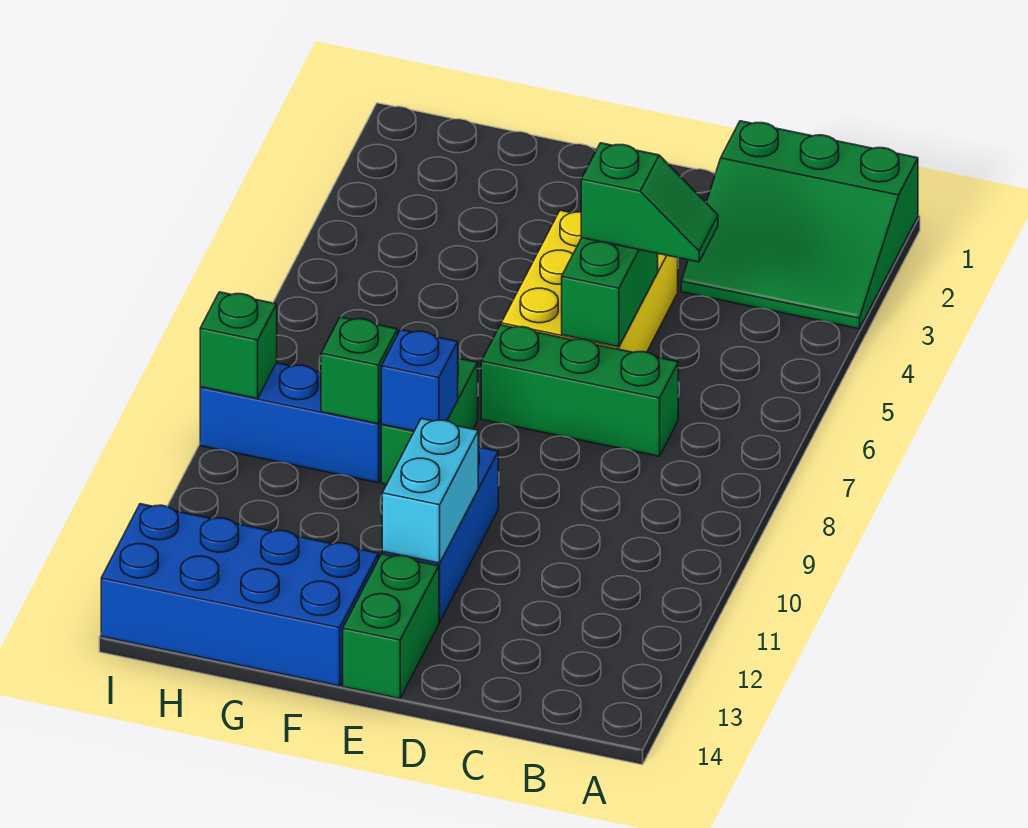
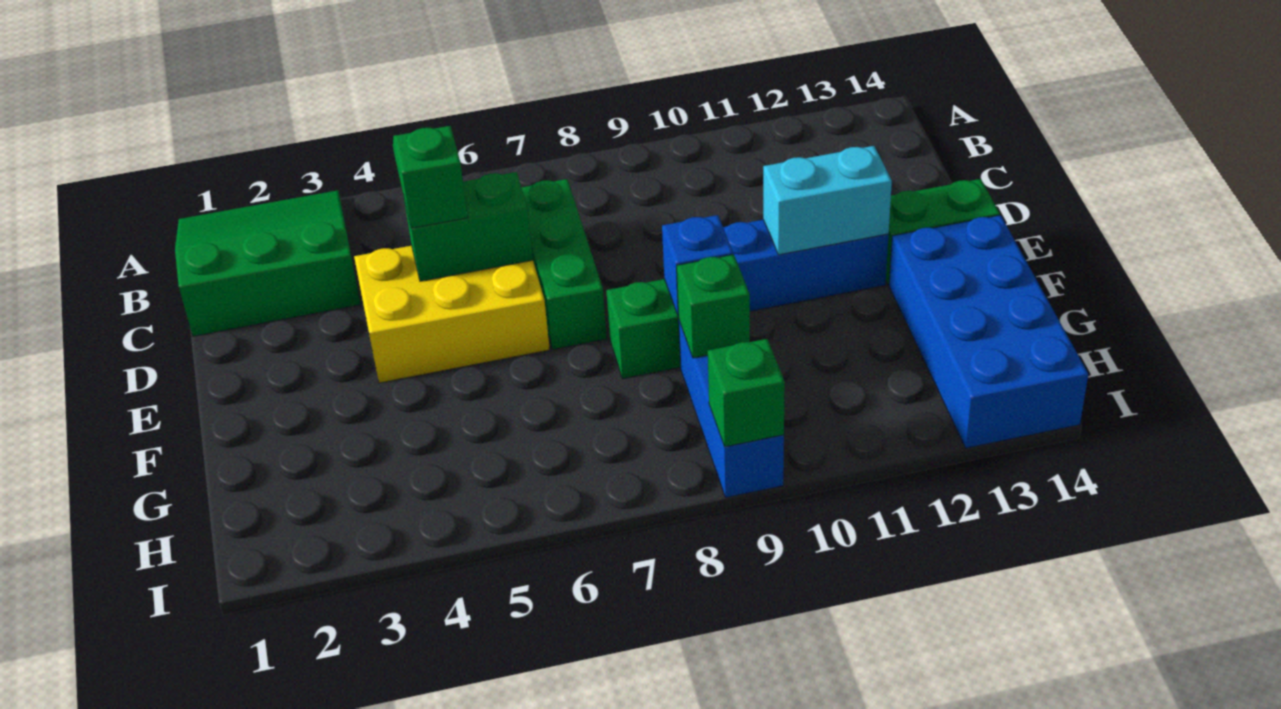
green 3x3 slope [681,121,918,329] -> green 3x3 slope turned to [175,190,361,336]

